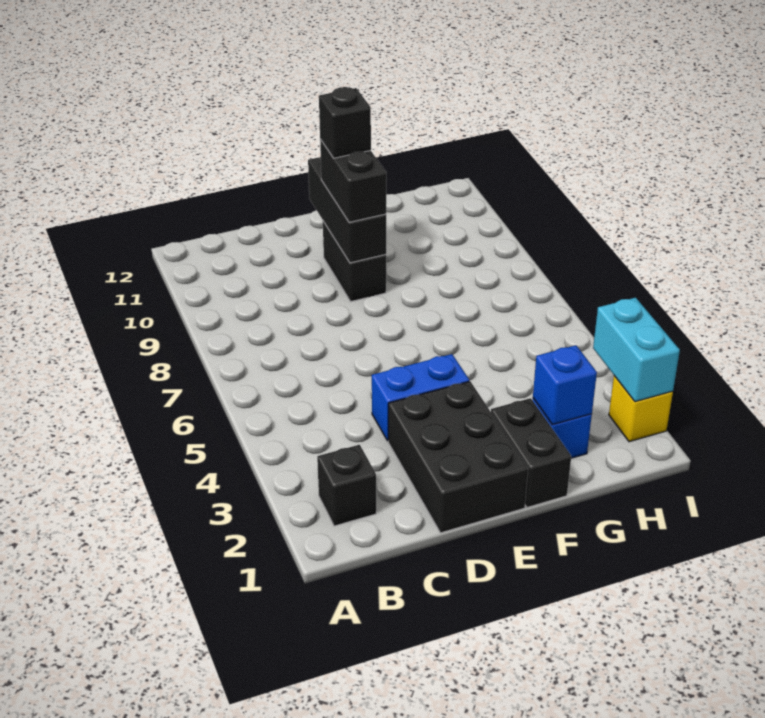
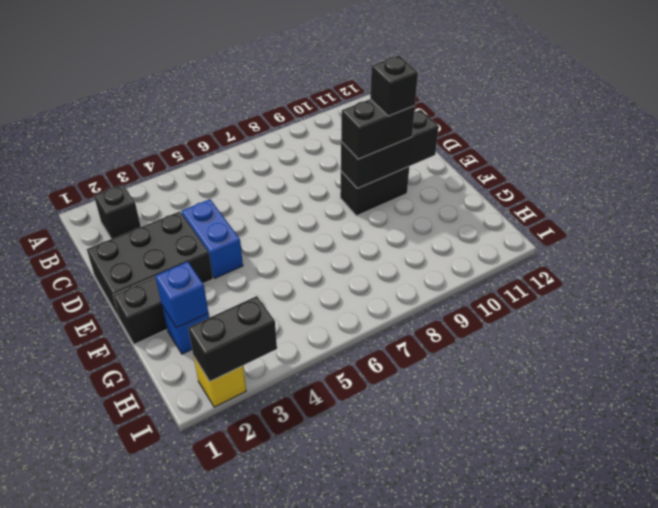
cyan 1x2 brick [593,298,680,402] -> black 1x2 brick [188,296,277,381]

